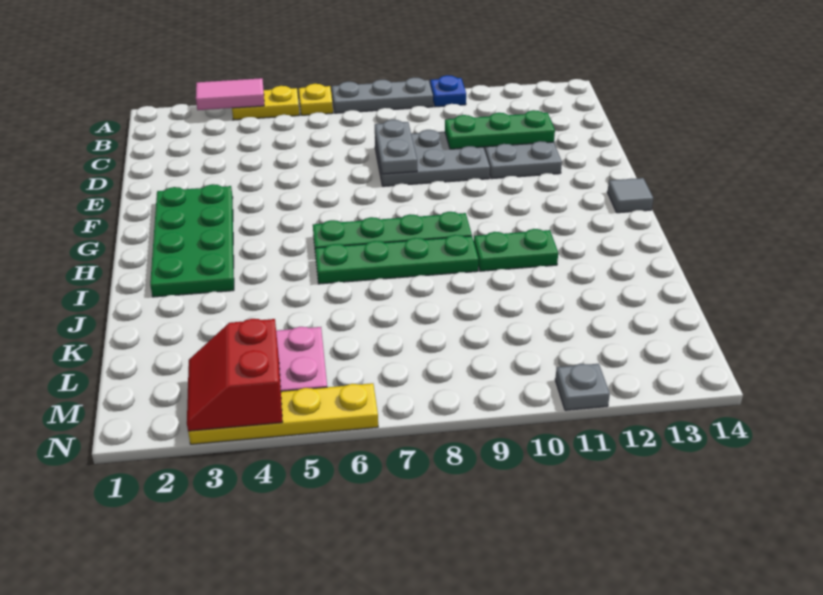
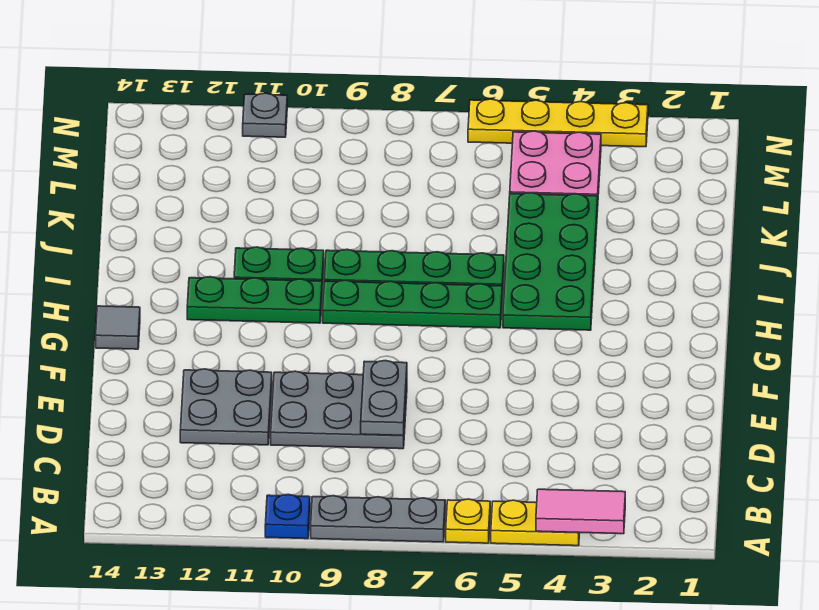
green 1x3 plate [445,110,555,149] -> green 1x3 plate moved to [187,277,322,323]
green 2x4 plate [150,184,234,297] -> green 2x4 plate moved to [503,193,598,330]
red 2x2 slope [187,319,283,431] -> none

